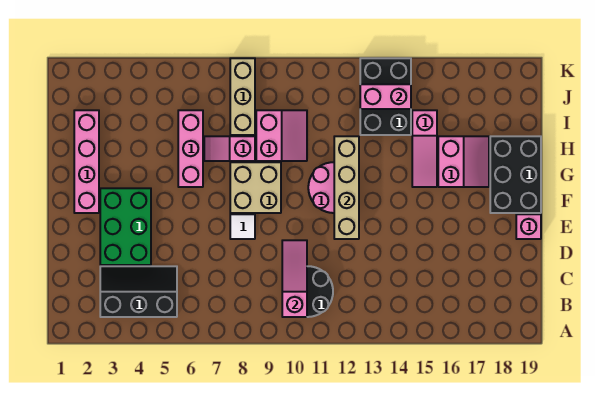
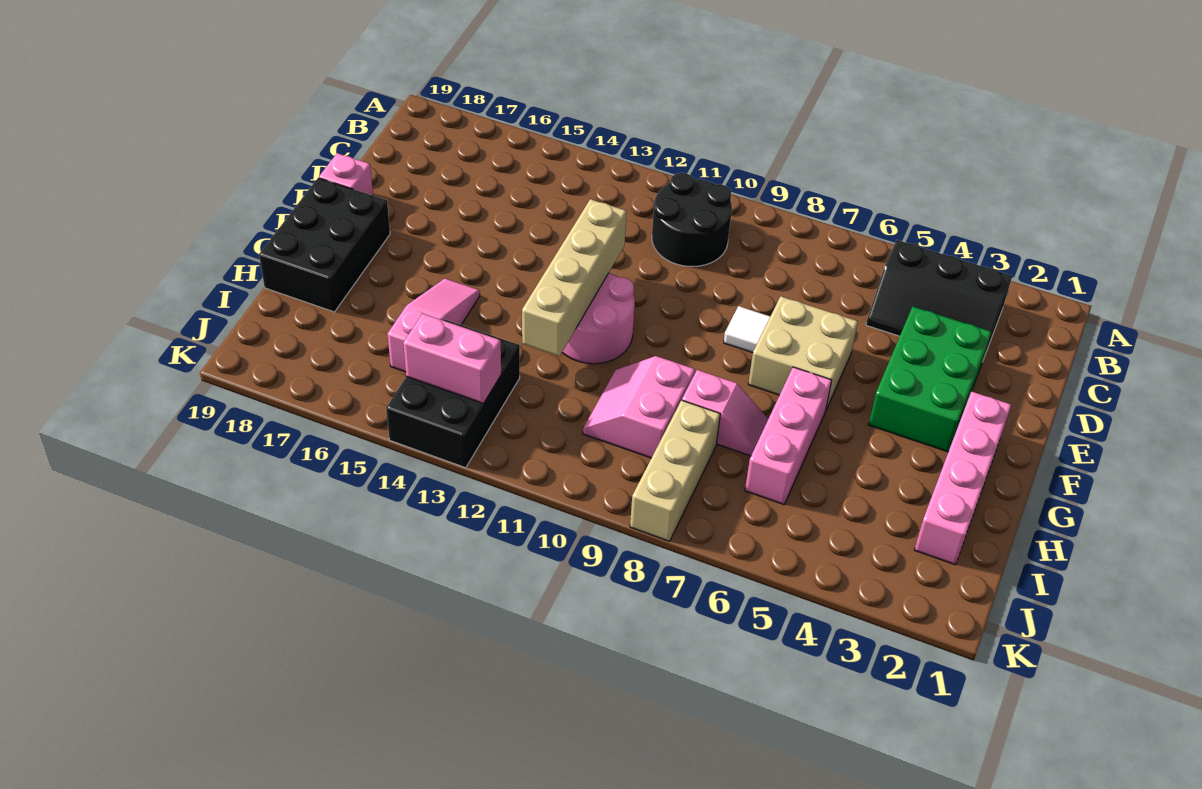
pink 1x3 slope [282,240,307,317] -> none
tan 2x2 brick [230,162,281,213] -> tan 2x2 brick moved to [748,296,858,409]
pink 2x2 slope [438,136,489,187] -> none

